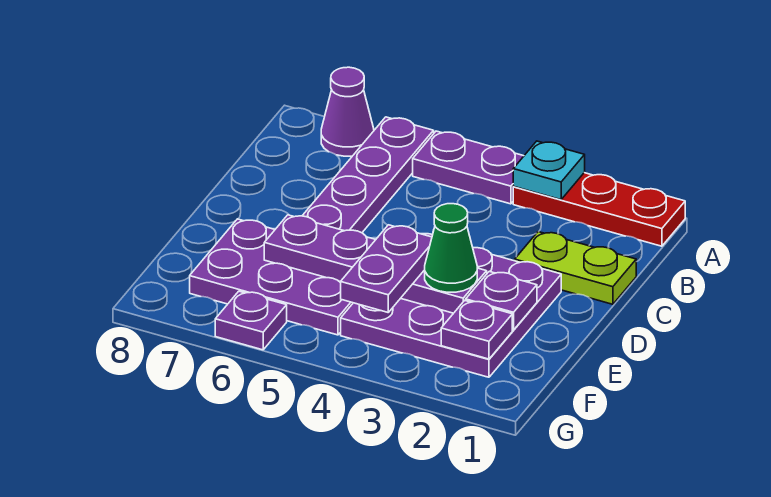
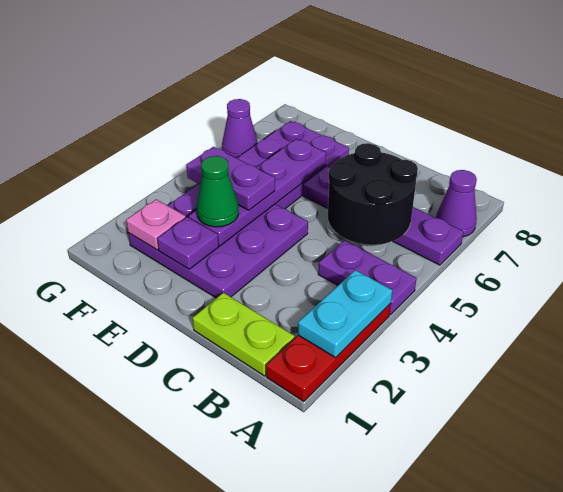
cyan 1x1 plate [513,141,585,200] -> cyan 1x2 plate [298,270,392,358]
purple 1x2 plate [413,131,524,204] -> purple 1x2 plate turned to [318,240,417,315]
none -> black 2x2 round brick [328,143,418,245]
lime 1x2 plate [514,232,636,304] -> lime 1x2 plate turned to [193,293,295,376]
purple 1x1 plate [441,300,512,359] -> pink 1x1 plate [126,199,186,250]
purple 1x1 plate [215,291,287,350] -> purple 1x1 cone [222,99,258,158]

